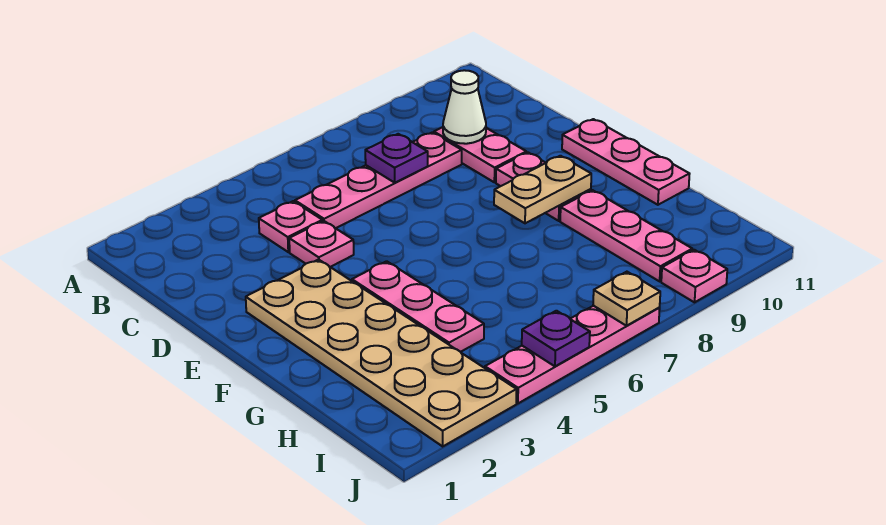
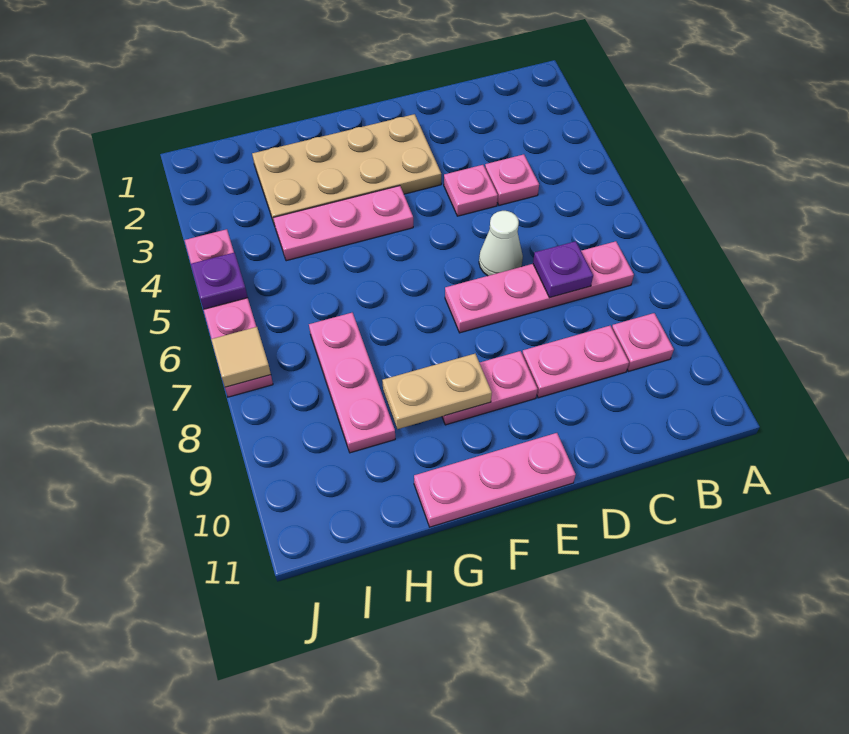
pink 1x4 plate [295,132,462,228] -> pink 1x4 plate turned to [445,241,634,333]
white 1x1 cone [443,70,486,144] -> white 1x1 cone moved to [479,211,523,276]
tan 2x6 plate [246,260,516,446] -> tan 2x4 plate [252,114,441,226]
tan 1x2 plate [494,156,591,223] -> tan 1x2 plate turned to [382,354,492,429]
pink 1x3 plate [560,190,692,281] -> pink 1x3 plate turned to [309,313,395,453]
tan 1x1 plate [593,272,660,326] -> tan 1x1 tile [211,327,271,387]
pink 1x1 plate [661,250,727,302] -> pink 1x1 plate moved to [612,313,674,371]

